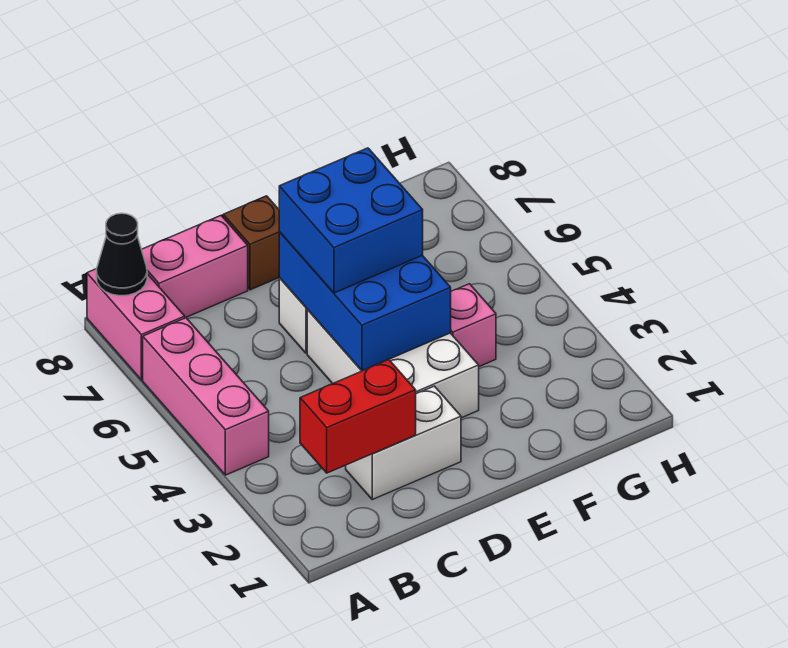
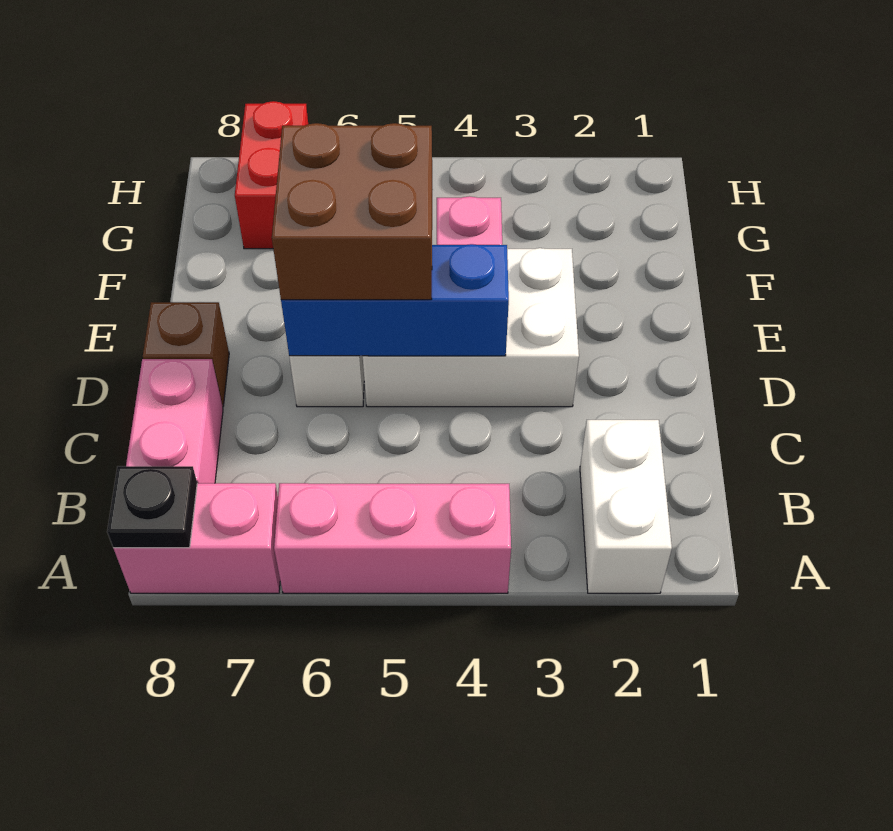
black 1x1 cone [96,213,147,296] -> black 1x1 plate [107,466,197,548]
red 1x2 brick [300,360,416,473] -> red 1x2 brick moved to [235,101,308,249]
white 1x2 brick [346,386,461,500] -> white 1x2 brick moved to [580,420,672,593]
blue 2x3 brick [279,232,451,371] -> blue 1x3 brick [281,244,509,356]
blue 2x2 brick [279,148,423,293] -> brown 2x2 brick [272,123,433,300]

